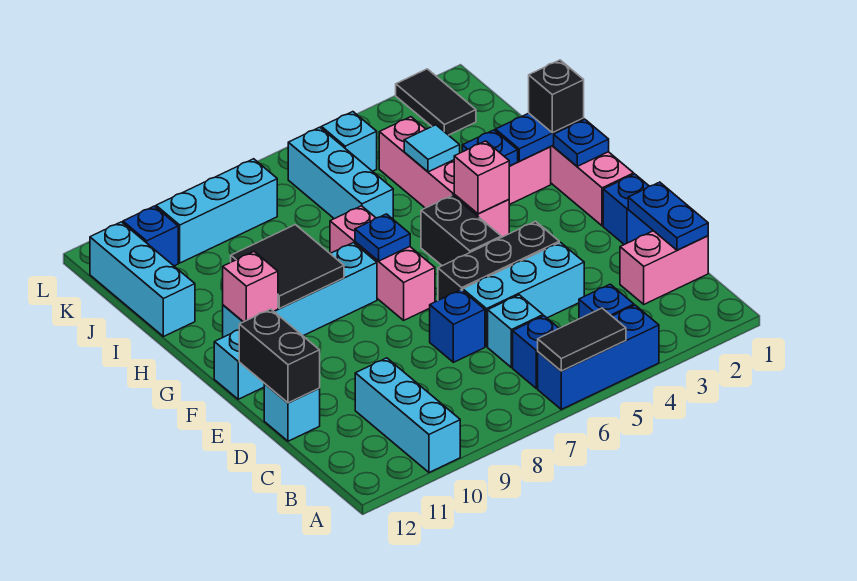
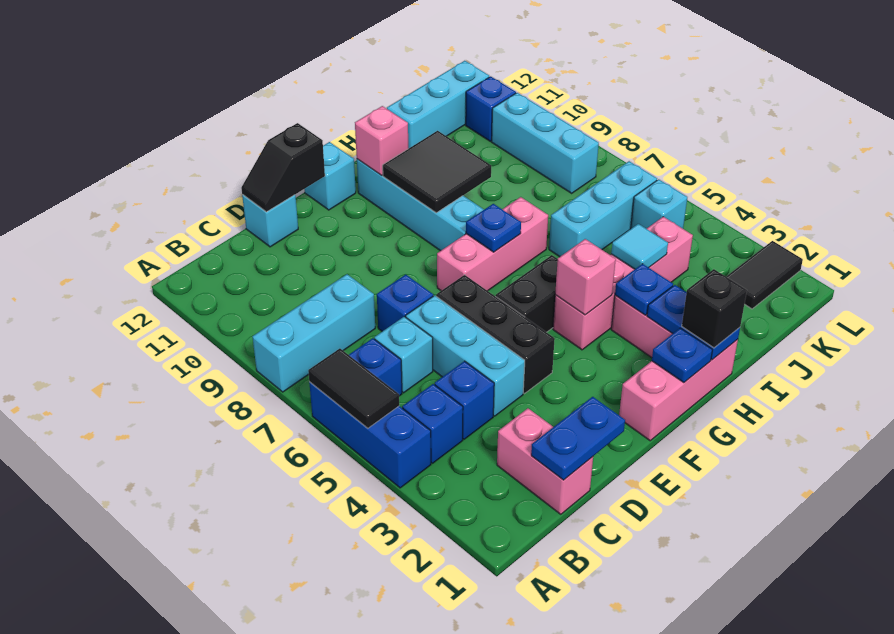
cyan 1x3 brick [355,358,460,472] -> cyan 1x3 brick moved to [253,274,375,392]
black 1x2 brick [239,309,320,403] -> black 1x2 slope [241,123,325,212]
blue 1x1 brick [603,174,653,245] -> blue 1x1 brick moved to [435,361,494,439]

